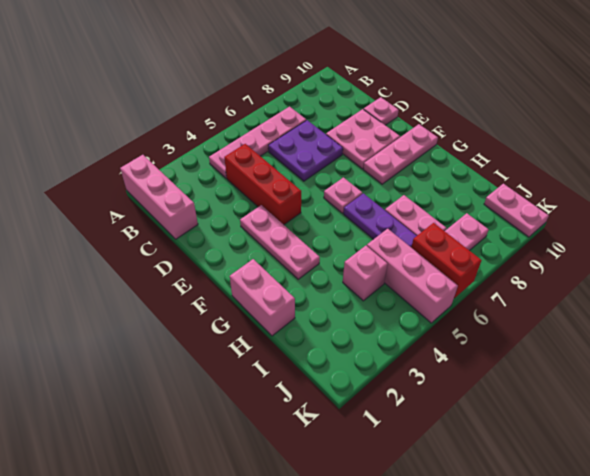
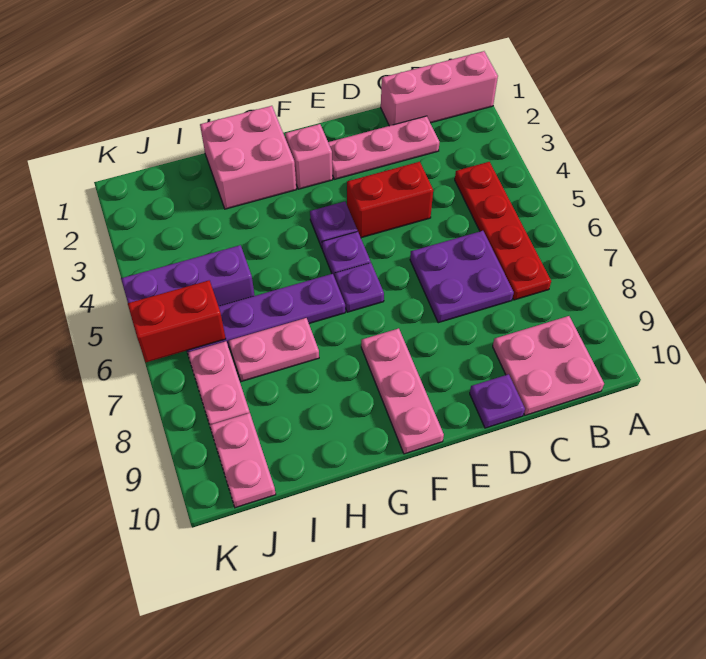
pink 1x4 plate [209,107,306,178] -> red 1x4 plate [455,162,551,300]
red 1x3 brick [224,144,301,225] -> red 1x2 brick [347,162,433,238]
pink 2x2 plate [326,109,400,169] -> pink 2x2 plate moved to [493,316,604,415]
pink 1x1 plate [364,97,399,125] -> purple 1x1 plate [470,374,525,428]
pink 1x3 plate [240,205,320,279] -> pink 1x3 plate moved to [328,116,439,179]
none -> purple 1x1 plate [310,202,357,248]
none -> purple 1x1 plate [322,231,371,278]
pink 1x1 plate [324,178,362,213] -> purple 1x1 plate [335,263,384,312]
pink 1x2 brick [230,259,295,336] -> pink 2x2 brick [200,106,296,209]
pink 1x1 brick [343,246,388,301] -> pink 1x1 brick moved to [285,124,333,189]
pink 1x3 brick [367,229,458,323] -> purple 1x3 brick [121,245,255,306]
pink 1x2 plate [484,184,549,237] -> pink 1x2 plate turned to [210,413,276,508]

